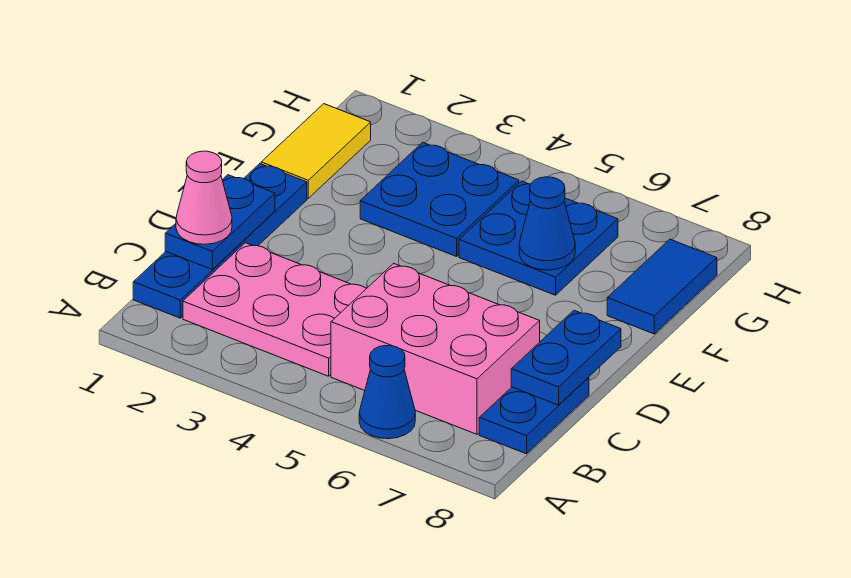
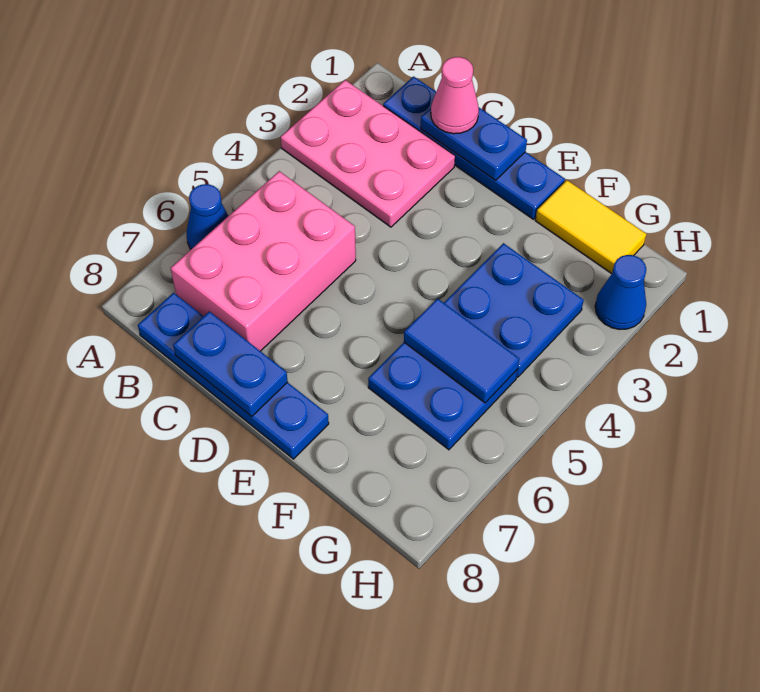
pink 2x3 plate [183,243,367,376] -> pink 2x3 plate turned to [281,80,455,227]
blue 1x2 plate [479,377,589,454] -> blue 1x4 plate [138,293,329,459]
blue 1x1 cone [519,177,575,270] -> blue 1x1 cone moved to [595,255,646,330]
blue 1x2 tile [607,239,717,334] -> blue 1x2 tile moved to [404,299,519,403]

